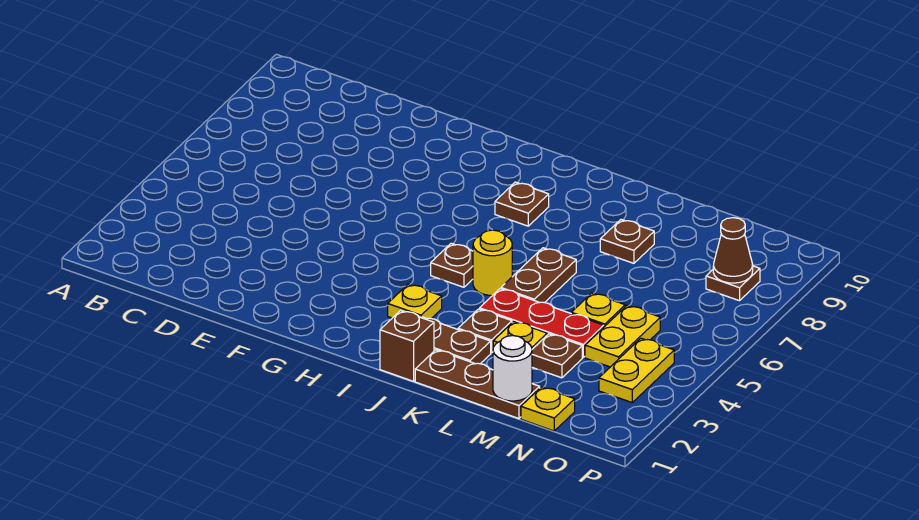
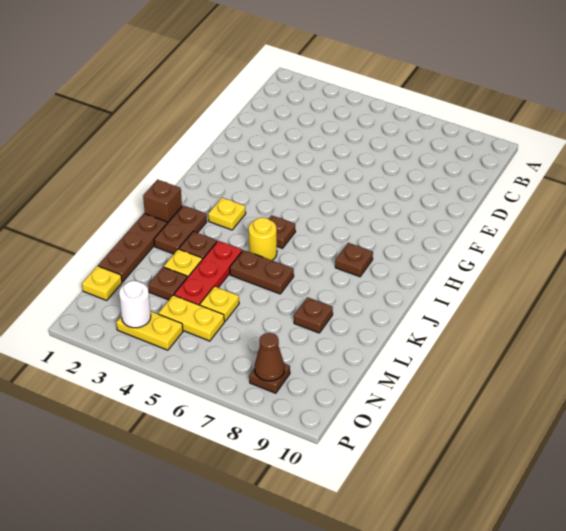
white 1x1 round brick [493,336,532,401] -> white 1x1 round brick moved to [119,281,151,328]

